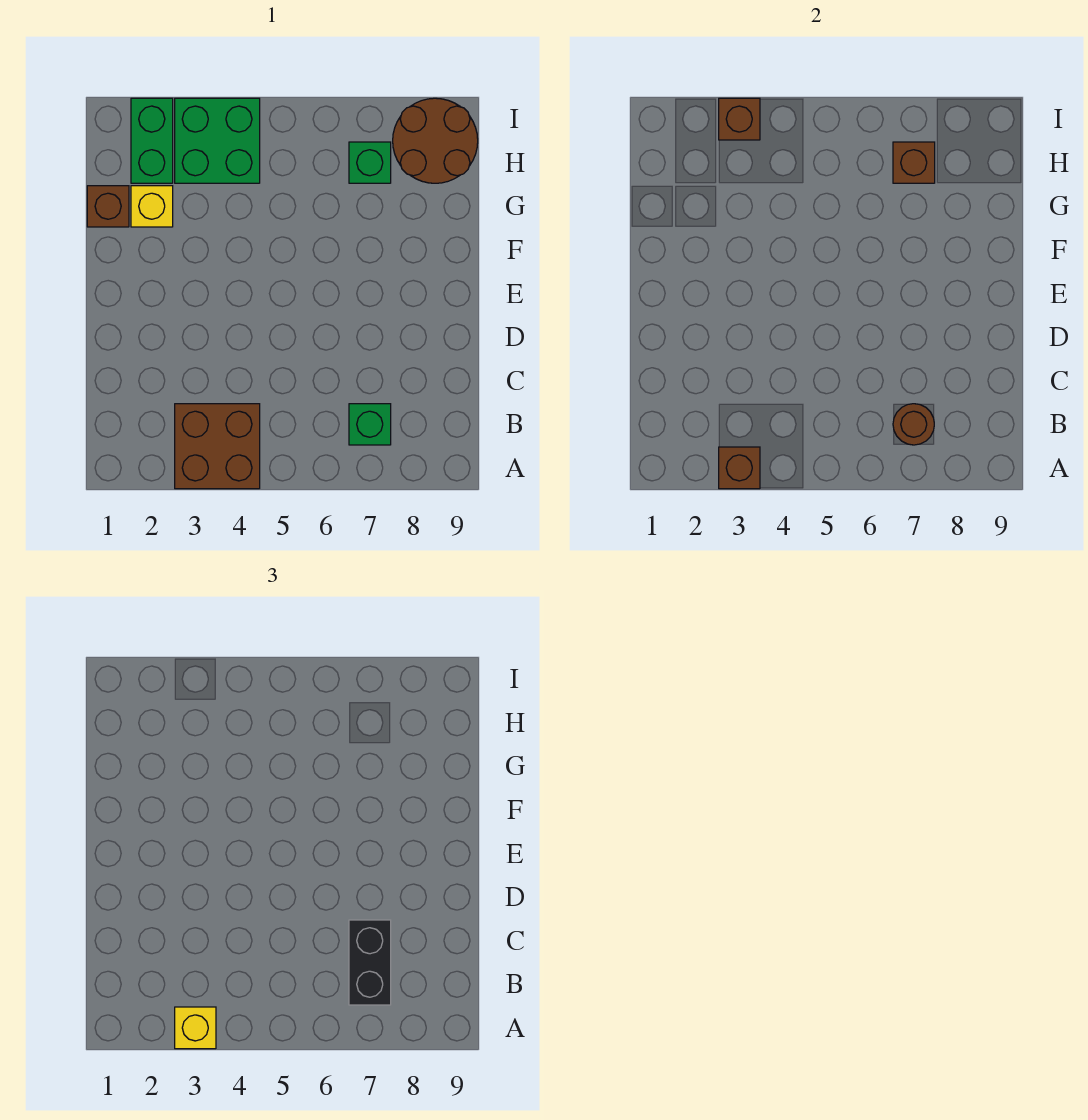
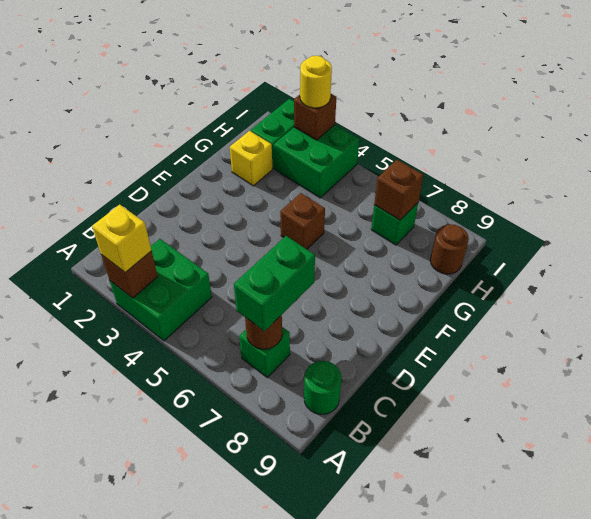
brown 2x2 brick [175,404,260,489] -> green 2x2 brick [110,239,212,341]
black 1x2 brick [349,920,391,1005] -> green 1x2 brick [234,236,315,331]
none -> green 1x1 round brick [304,361,341,414]
brown 1x1 brick [87,186,129,227] -> brown 1x1 brick moved to [280,193,325,249]
brown 2x2 round brick [393,98,478,183] -> brown 1x1 round brick [430,224,469,274]
none -> yellow 1x1 round brick [300,56,332,108]

